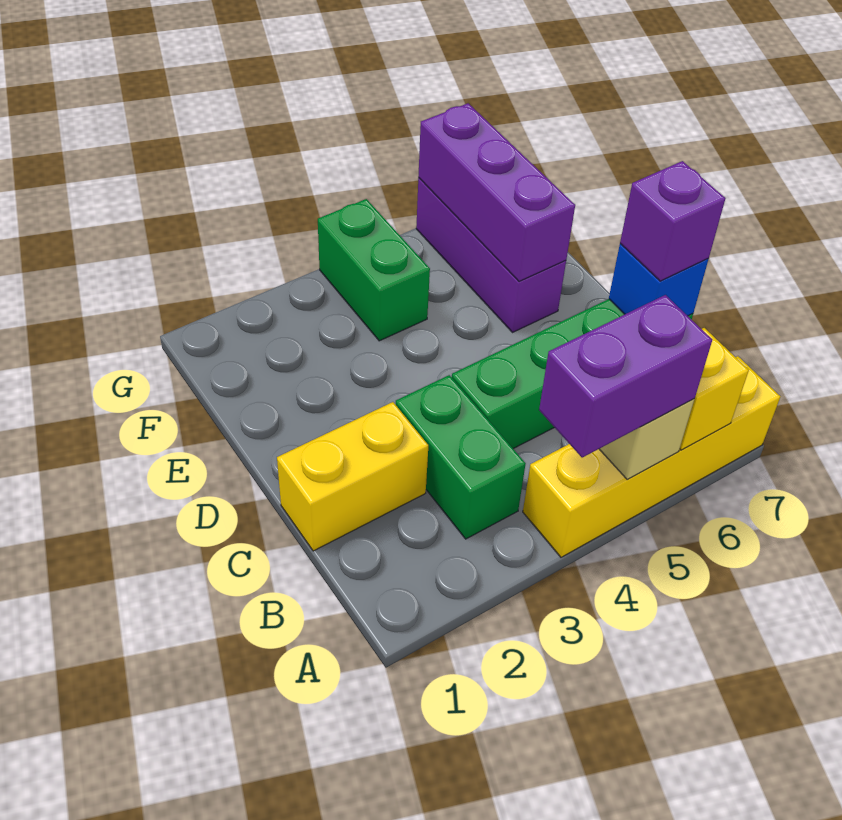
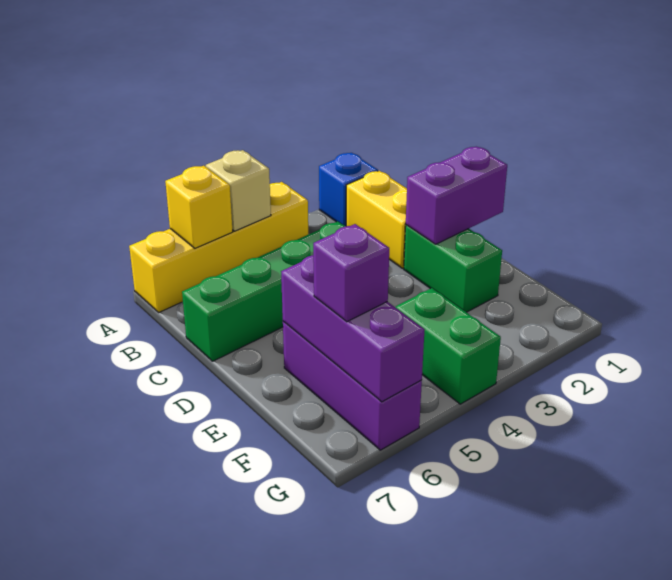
purple 1x2 brick [539,295,712,458] -> purple 1x2 brick moved to [406,147,507,244]
green 1x2 brick [396,375,526,539] -> green 1x2 brick moved to [404,225,502,312]
yellow 1x2 brick [277,402,428,551] -> yellow 1x2 brick turned to [346,171,407,268]
blue 1x1 brick [609,244,709,316] -> blue 1x1 brick moved to [319,153,378,226]
purple 1x1 brick [620,161,726,281] -> purple 1x1 brick moved to [313,224,389,322]

